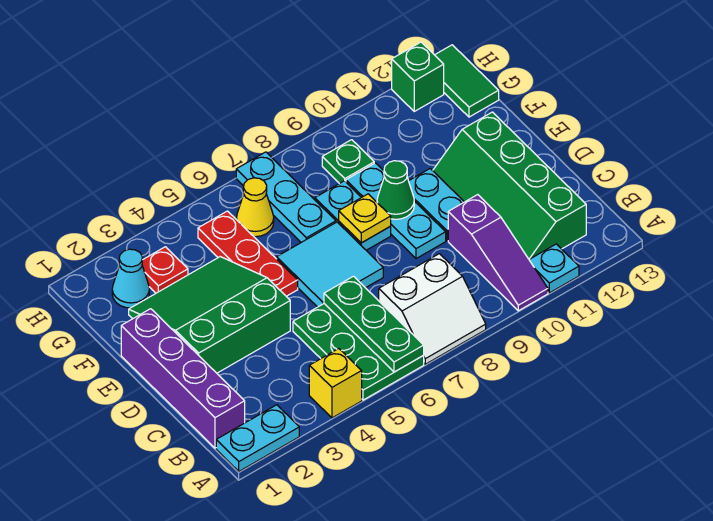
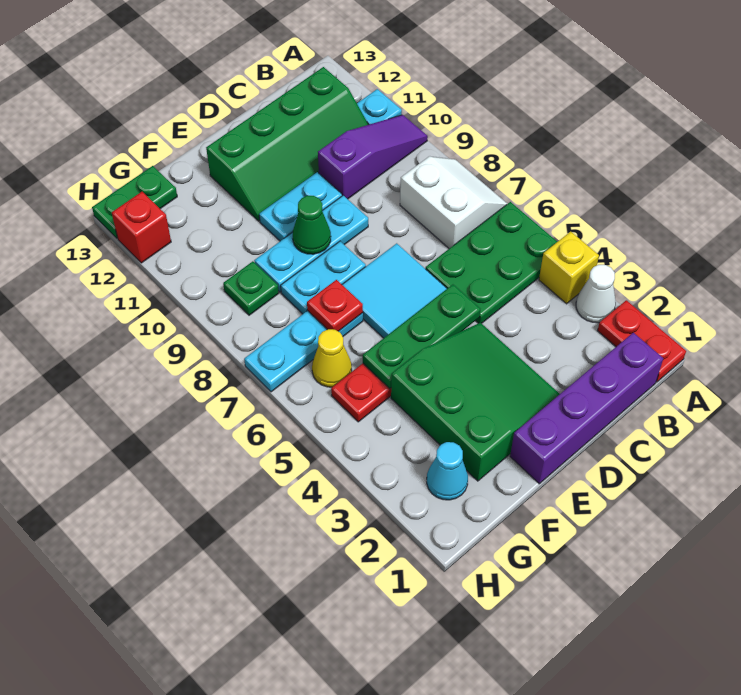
cyan 1x2 plate [216,405,299,471] -> red 1x2 plate [597,300,686,382]
none -> white 1x1 cone [576,265,616,323]
green 1x3 plate [324,276,424,372] -> green 1x3 plate moved to [363,285,480,389]
green 3x3 slope [129,257,290,373] -> green 3x3 slope turned to [391,323,560,481]
yellow 1x1 plate [339,194,391,243] -> none
red 1x1 plate [142,247,188,293] -> red 1x1 plate moved to [307,280,363,331]
green 1x2 tile [435,45,499,117] -> green 1x2 plate [92,166,177,239]
green 1x1 brick [392,42,444,111] -> red 1x1 brick [112,192,171,263]

